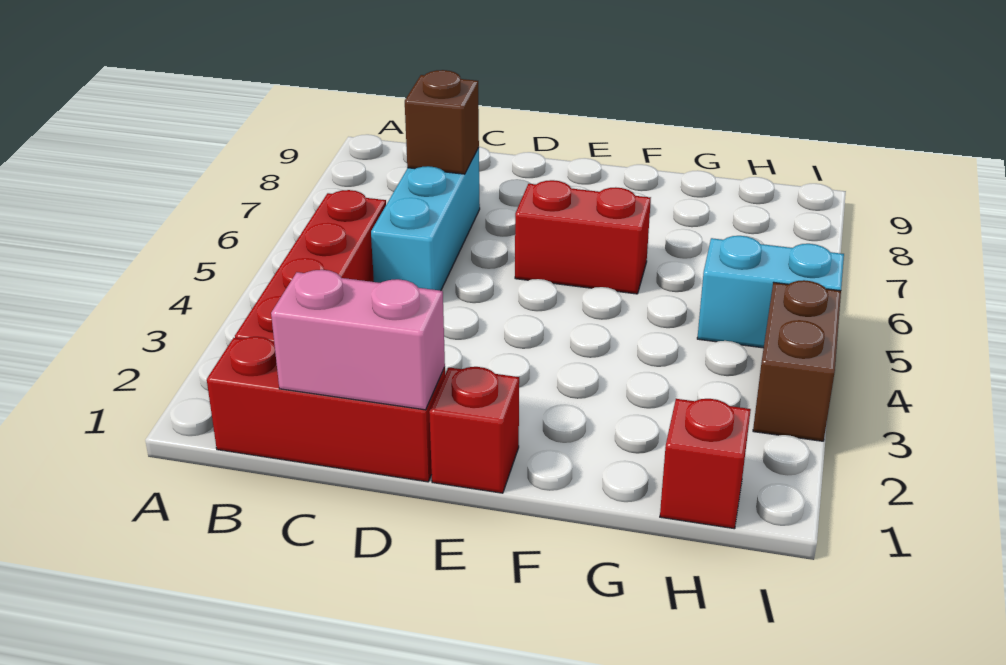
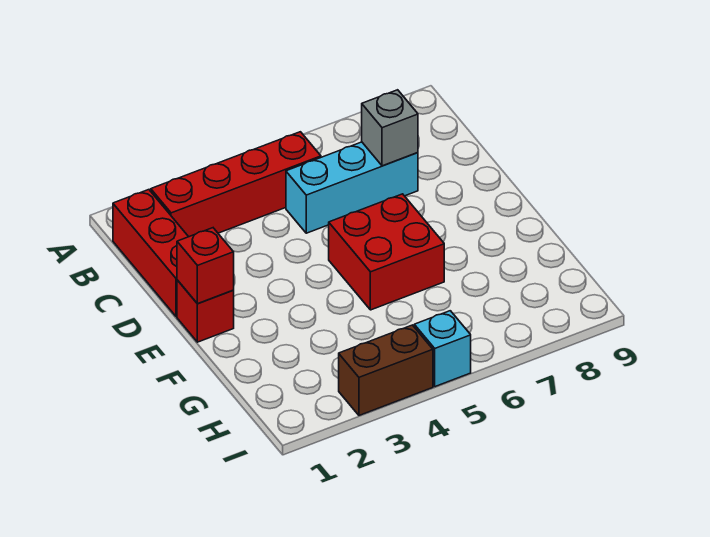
pink 1x2 brick [271,270,445,410] -> none
brown 1x1 brick [405,70,479,174] -> grey 1x1 brick [362,90,418,166]
red 1x2 brick [515,180,651,294] -> red 2x2 brick [329,194,444,310]
red 1x1 brick [660,399,751,529] -> red 1x1 brick moved to [177,228,234,304]
cyan 1x2 brick [697,236,844,348] -> cyan 1x1 brick [414,311,471,387]

